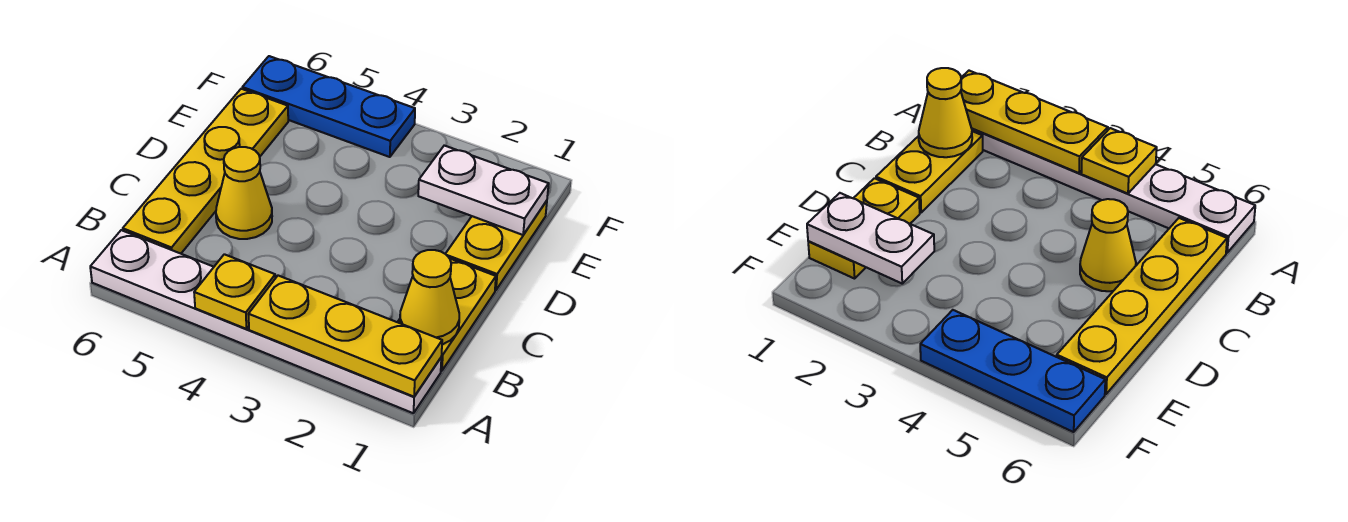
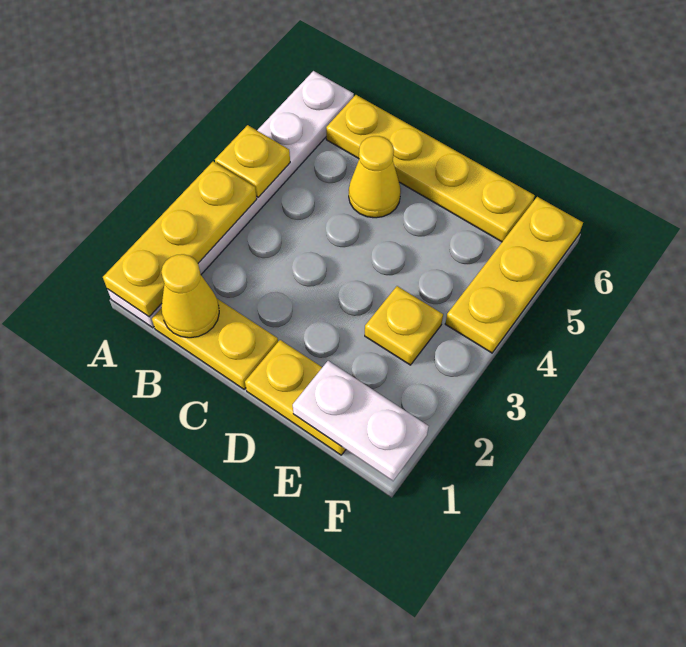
white 1x2 plate [418,146,549,235] -> white 1x2 plate turned to [293,361,429,481]
none -> yellow 1x1 plate [365,286,443,365]
blue 1x3 plate [242,56,415,157] -> yellow 1x3 plate [445,197,583,353]

